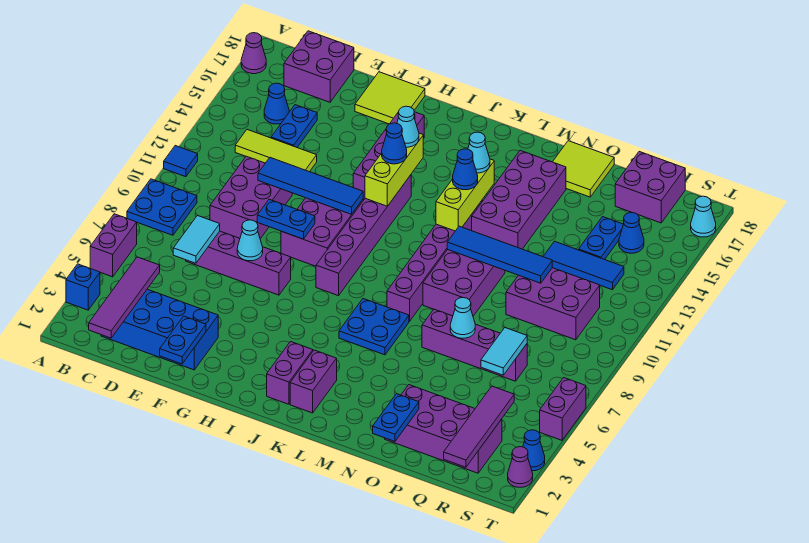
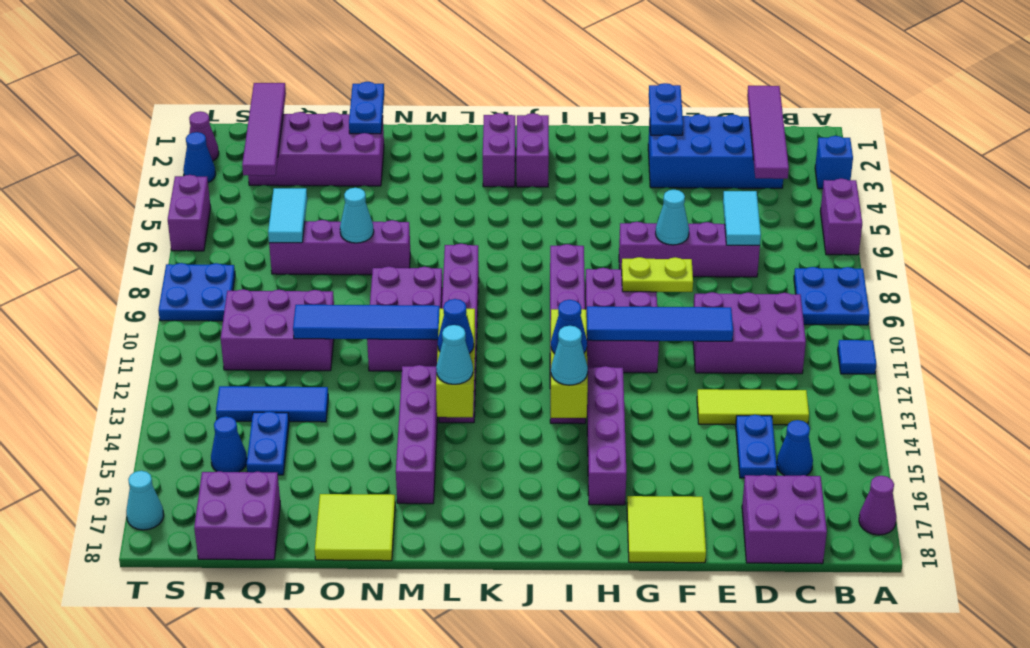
purple 2x3 brick [210,156,292,239] -> purple 2x3 brick turned to [693,292,806,374]
blue 1x2 plate [257,199,315,239] -> lime 1x2 plate [622,257,693,292]
blue 2x2 plate [339,299,409,355] -> blue 2x2 plate moved to [158,263,235,321]
purple 2x4 brick [472,150,566,249] -> purple 1x4 brick [396,365,438,504]

